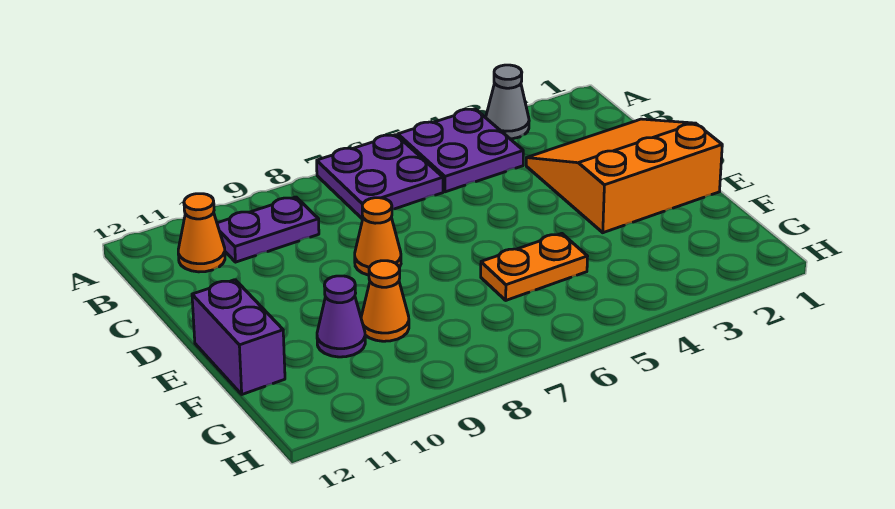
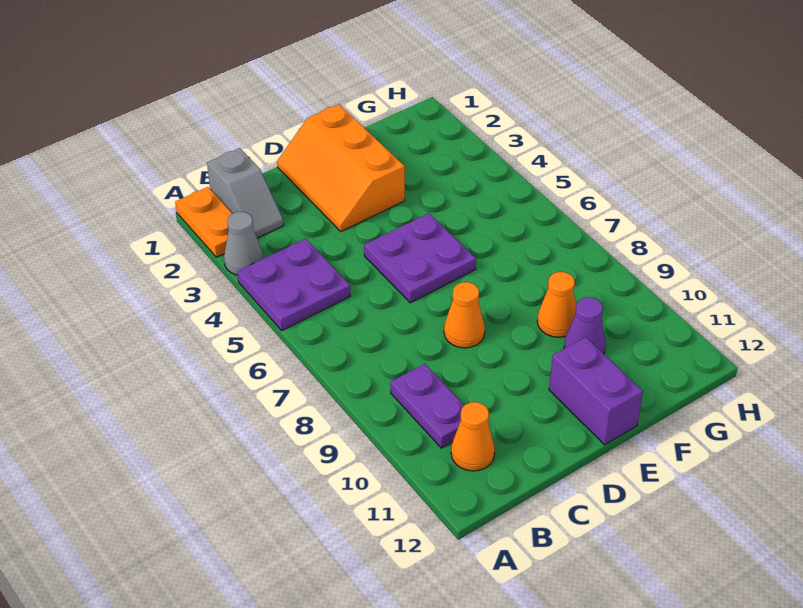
purple 2x2 plate [317,135,443,219] -> purple 2x2 plate moved to [364,213,476,303]
none -> grey 1x2 slope [207,148,284,238]
orange 3x3 slope [526,119,722,233] -> orange 2x3 slope [277,104,405,231]
purple 1x2 brick [192,280,285,394] -> purple 1x2 brick turned to [549,337,643,445]
orange 1x2 plate [481,233,588,300] -> orange 1x2 plate moved to [175,187,233,257]

